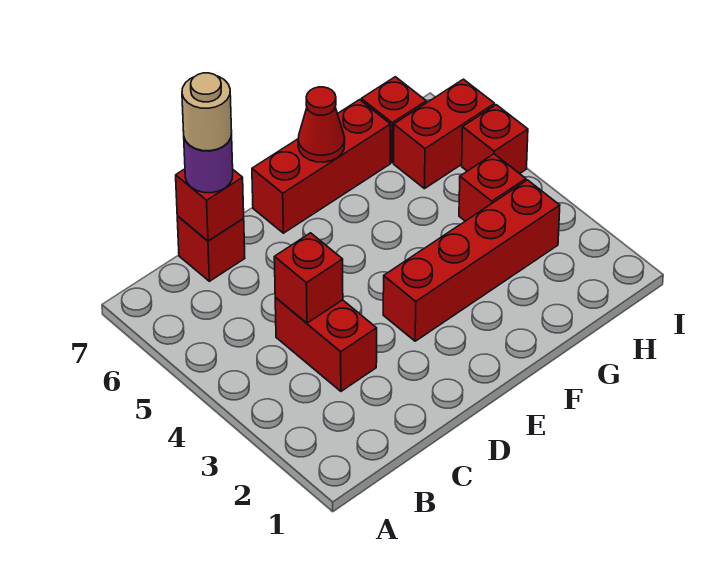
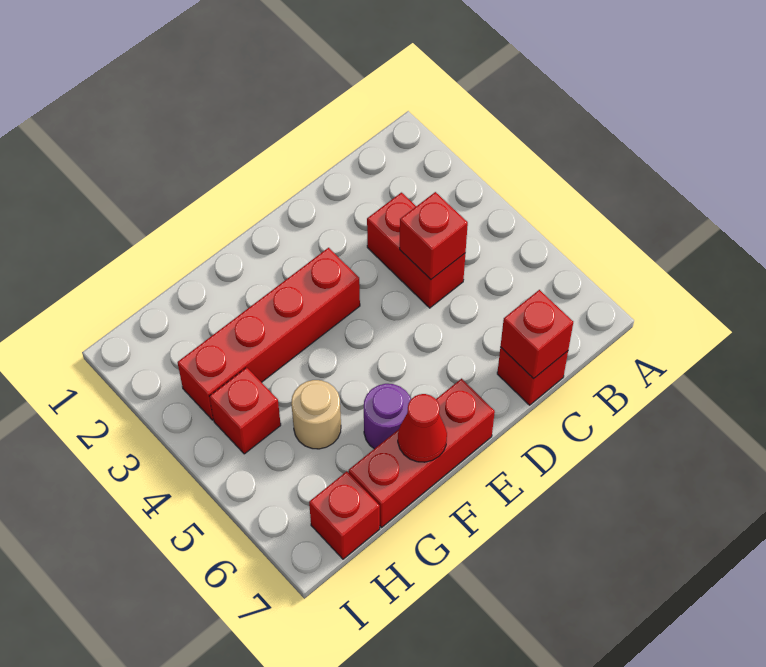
purple 1x1 round brick [184,133,233,193] -> purple 1x1 round brick moved to [364,384,411,449]
tan 1x1 round brick [182,73,232,151] -> tan 1x1 round brick moved to [291,380,341,449]
red 1x2 brick [394,79,495,189] -> none
red 1x1 brick [462,105,528,174] -> none

